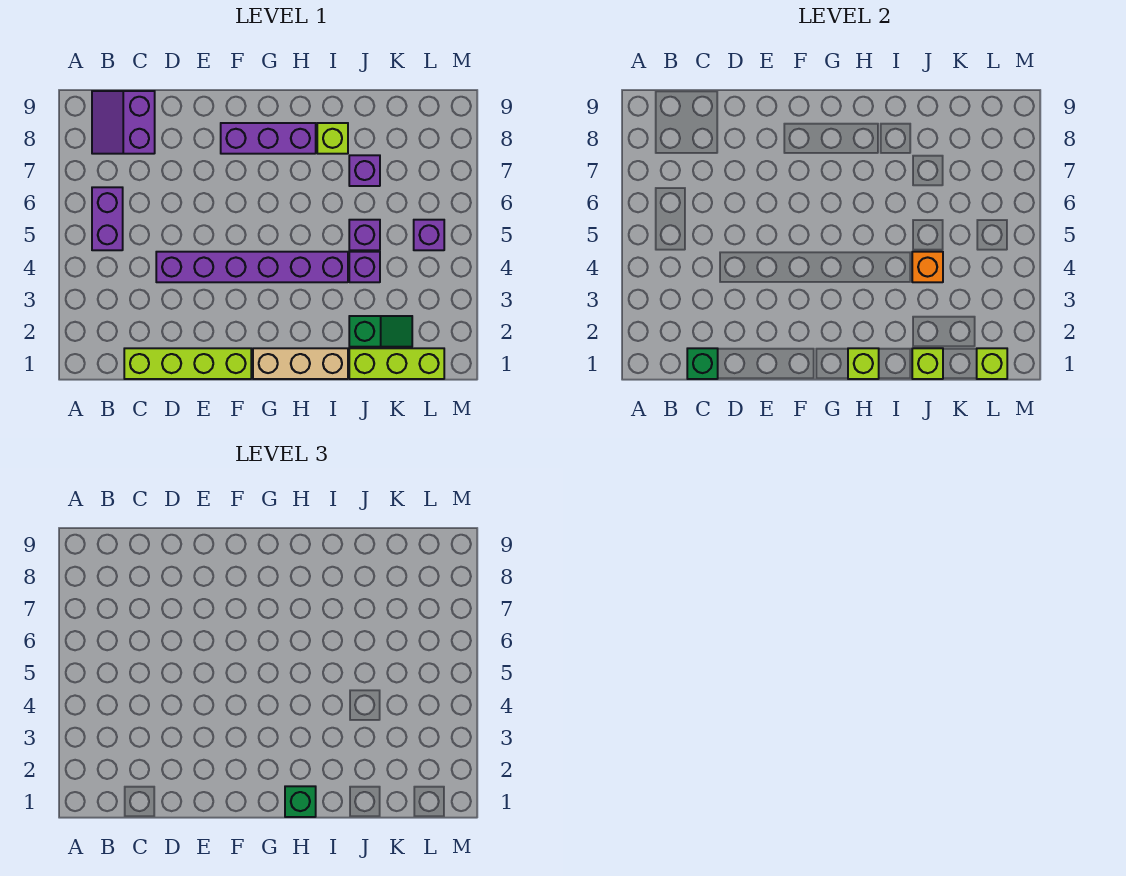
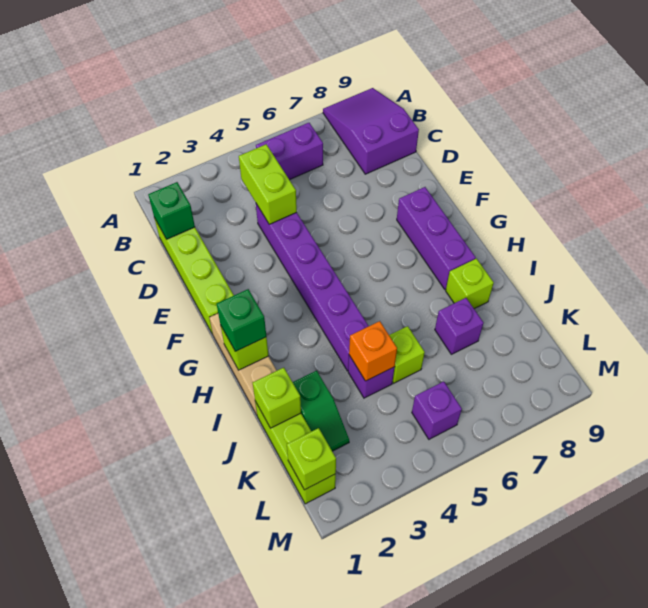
purple 2x2 slope [92,91,155,154] -> purple 2x3 slope [323,88,419,174]
none -> lime 1x2 brick [239,144,297,225]
purple 1x1 brick [349,220,380,250] -> lime 1x1 brick [389,326,425,383]

